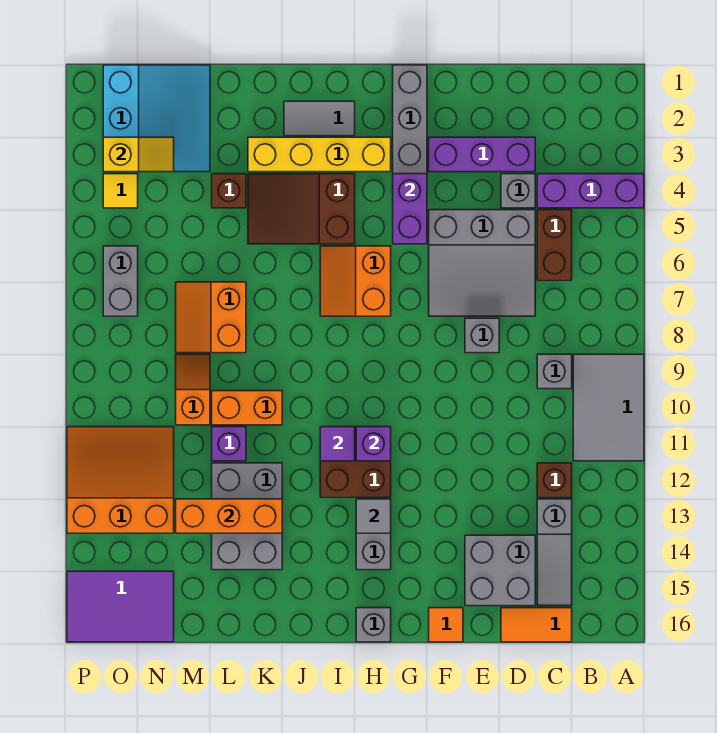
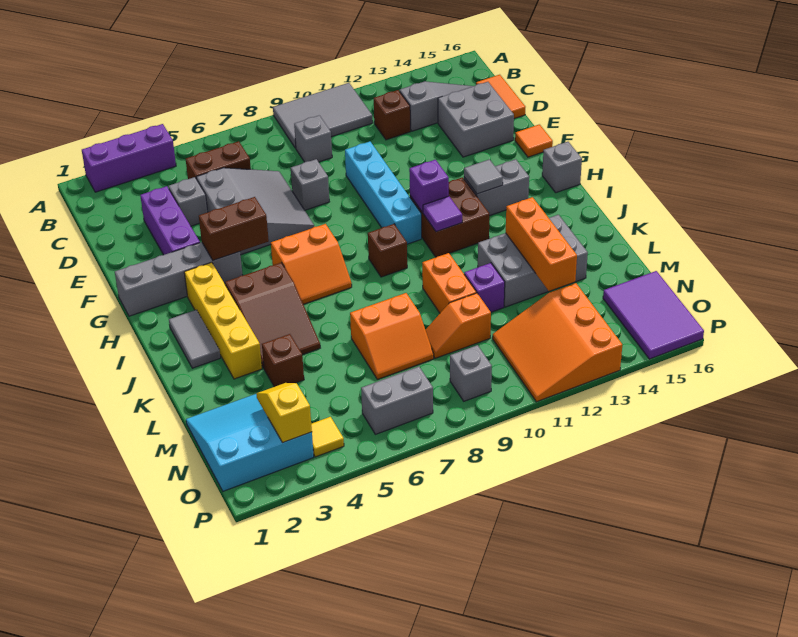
purple 1x3 brick [537,174,644,208] -> purple 1x3 brick turned to [82,124,176,192]
none -> cyan 1x4 brick [345,141,421,244]
purple 1x2 brick [393,174,427,244] -> brown 1x2 brick [199,197,269,260]
none -> brown 1x1 brick [368,224,407,277]
none -> grey 1x1 brick [450,345,492,401]

